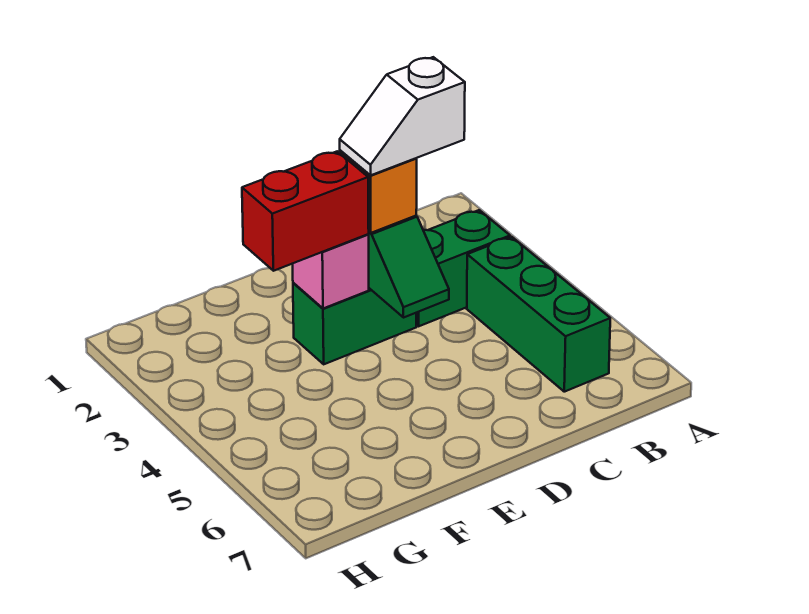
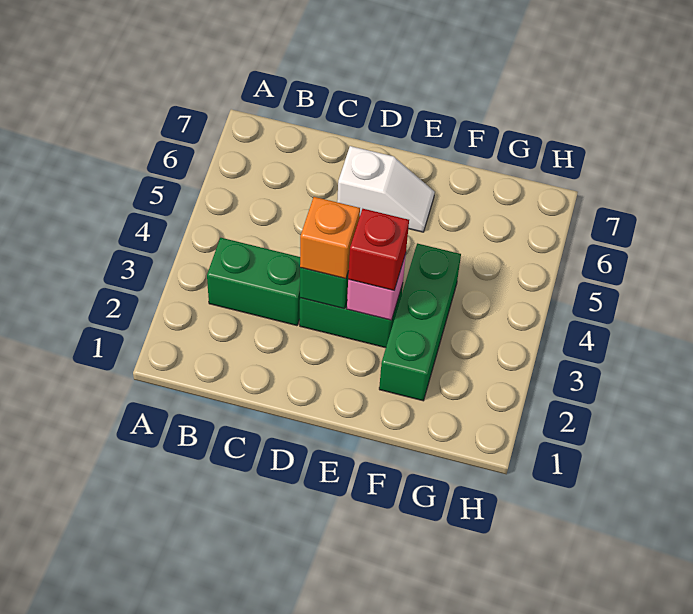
green 1x3 brick [467,237,610,392] -> green 1x3 brick moved to [379,243,461,401]
white 1x2 slope [340,57,465,175] -> white 1x2 slope moved to [337,146,435,232]
red 1x2 brick [242,151,369,271] -> red 1x1 brick [348,209,409,290]

